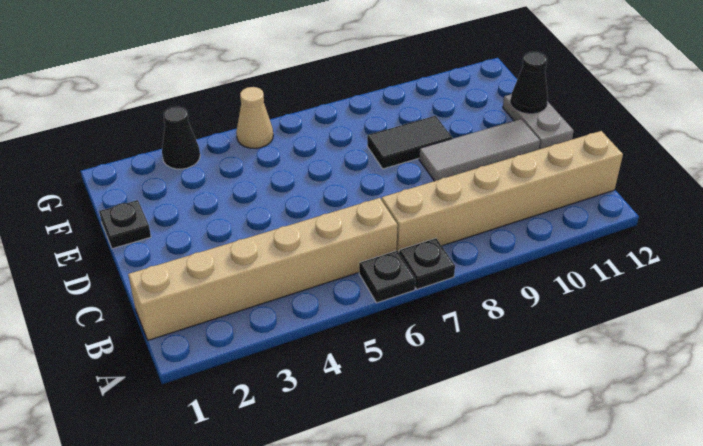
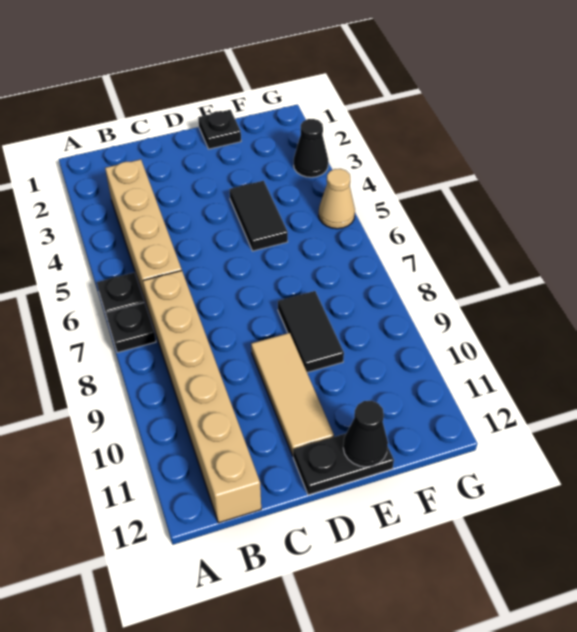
tan 1x6 brick [128,198,398,340] -> tan 1x4 brick [105,159,182,309]
grey 1x3 tile [419,119,540,181] -> tan 1x3 tile [251,333,334,456]
grey 1x2 plate [503,94,574,149] -> black 1x2 plate [293,434,394,495]
none -> black 1x2 tile [230,181,288,251]

